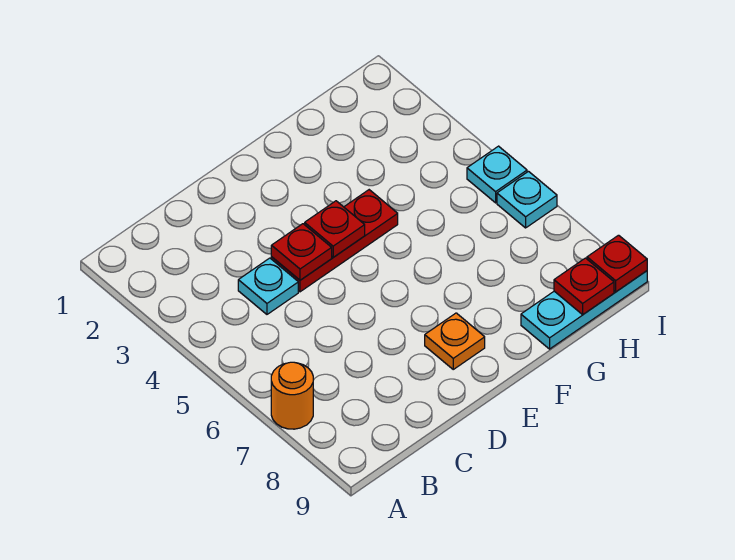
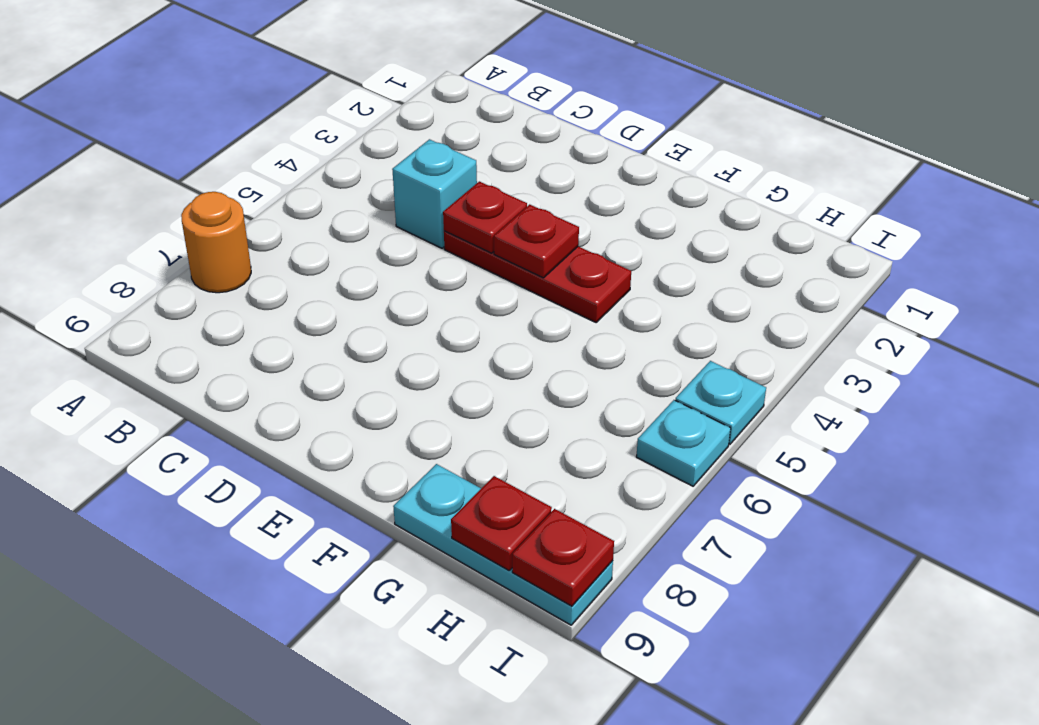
cyan 1x1 plate [238,258,298,314] -> cyan 1x1 brick [392,139,477,248]
orange 1x1 plate [425,313,485,369] -> none

